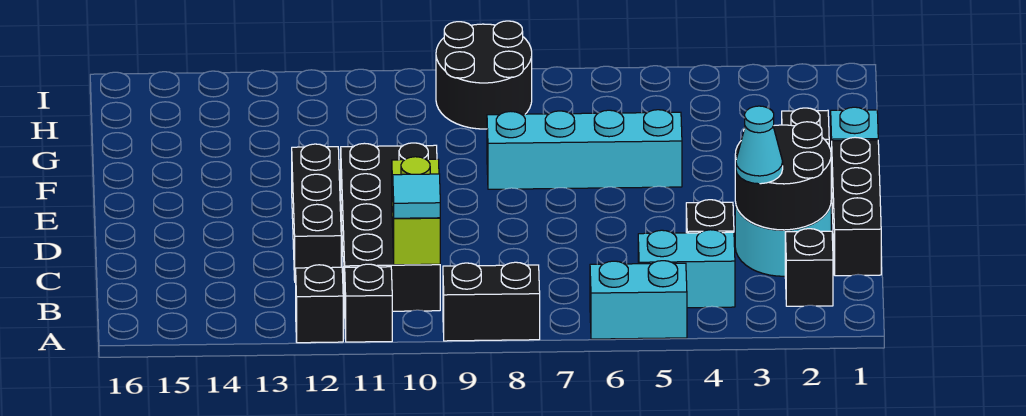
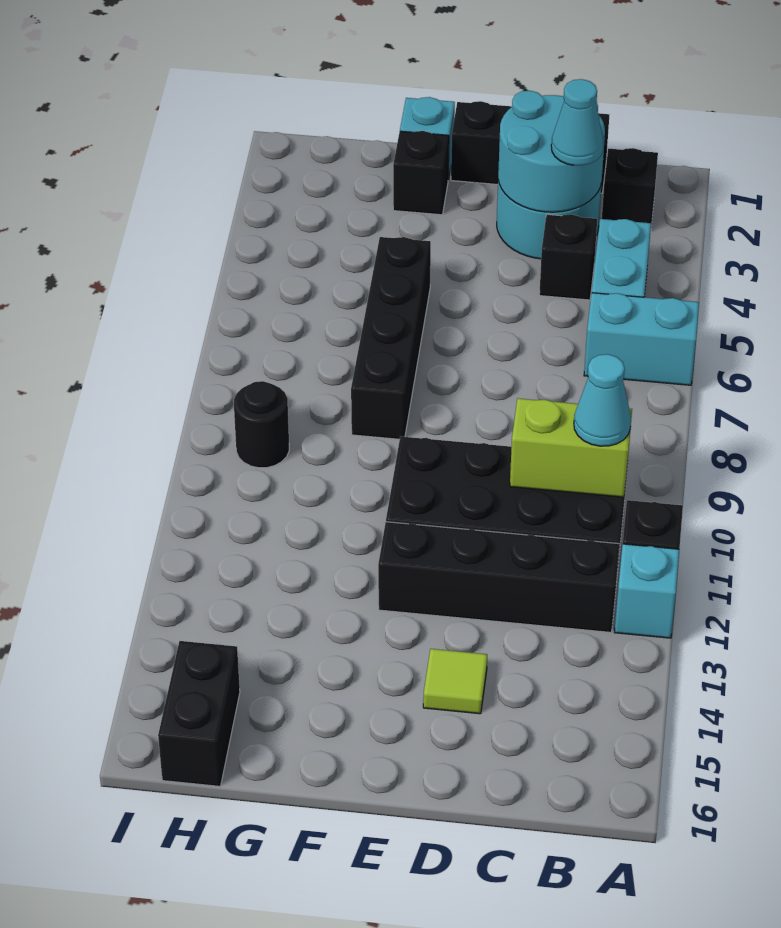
cyan 1x2 brick [590,261,687,339] -> cyan 1x2 brick turned to [584,293,699,385]
black 1x2 brick [443,262,540,341] -> black 1x2 brick moved to [158,641,240,786]
black 1x1 brick [296,265,343,343] -> cyan 1x1 brick [615,544,679,638]
cyan 1x1 tile [393,174,440,218] -> cyan 1x1 cone [574,354,631,446]
black 2x2 round brick [735,122,831,230] -> cyan 2x2 round brick [498,91,605,212]
black 1x3 brick [292,144,341,282] -> black 1x4 brick [378,522,620,632]
none -> lime 1x1 tile [423,649,487,714]
cyan 1x4 brick [487,110,682,189] -> black 1x4 brick [351,237,431,439]
black 2x2 round brick [436,21,532,129] -> black 1x1 round brick [234,381,289,468]

